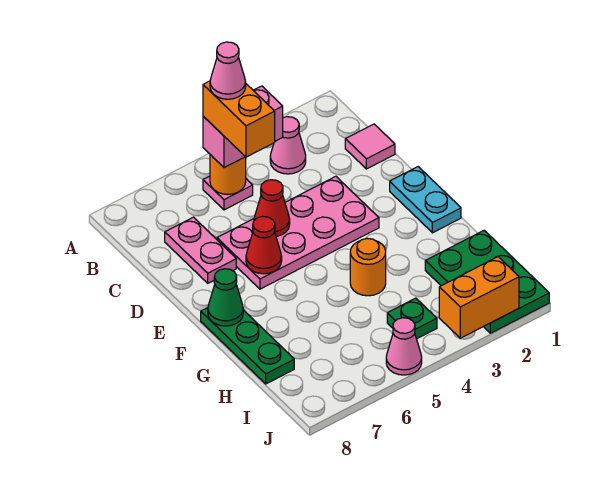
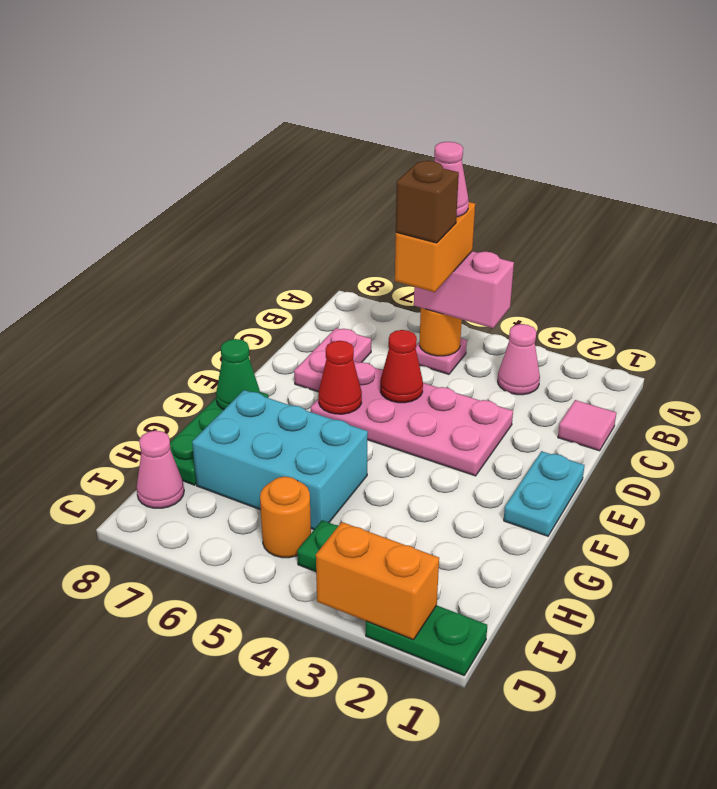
none -> brown 1x1 brick [396,161,459,243]
orange 1x1 round brick [350,239,386,296] -> orange 1x1 round brick moved to [260,477,311,558]
none -> cyan 2x3 brick [192,390,368,530]
green 2x3 plate [425,230,549,333] -> green 1x2 plate [366,605,487,675]
pink 1x1 cone [386,318,422,375] -> pink 1x1 cone moved to [137,431,184,508]

